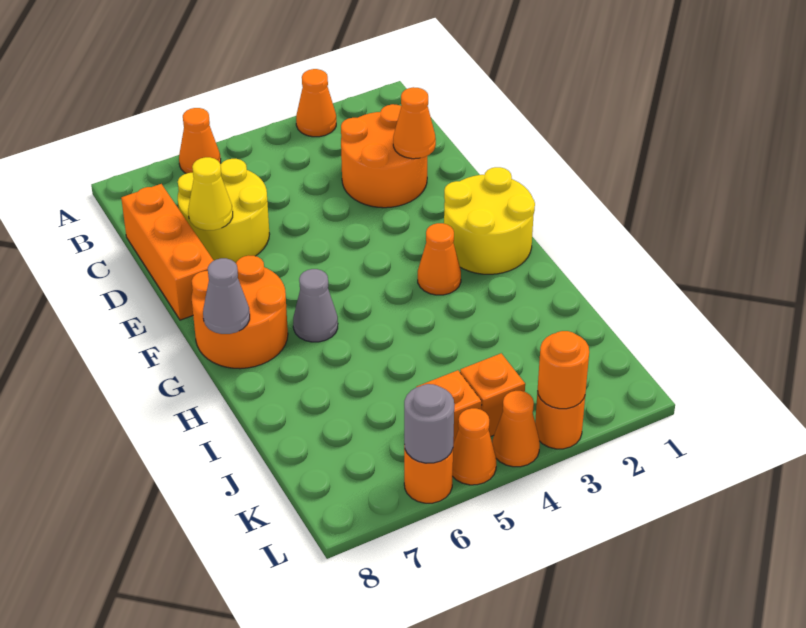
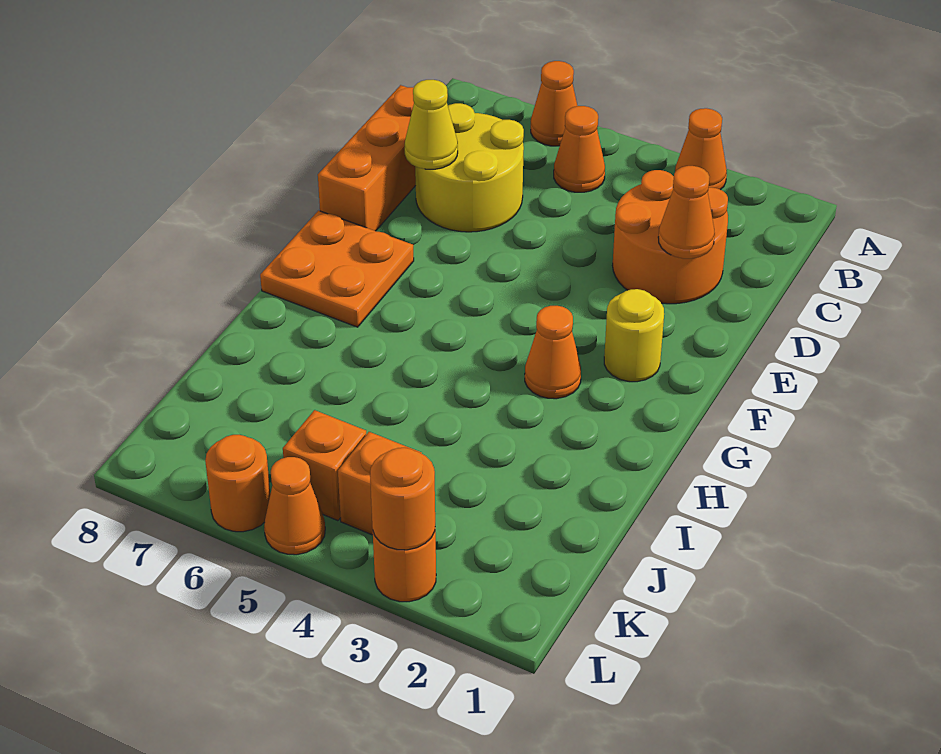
yellow 2x2 round brick [444,167,535,274] -> yellow 1x1 round brick [604,289,664,382]
orange 2x2 round brick [192,256,288,369] -> orange 2x2 plate [260,211,414,327]
grey 1x1 cone [293,269,338,342] -> none
grey 1x1 cone [203,258,250,334] -> none
orange 1x1 cone [492,391,540,467] -> orange 1x1 cone moved to [554,106,605,192]
grey 1x1 round brick [404,384,454,463] -> none

